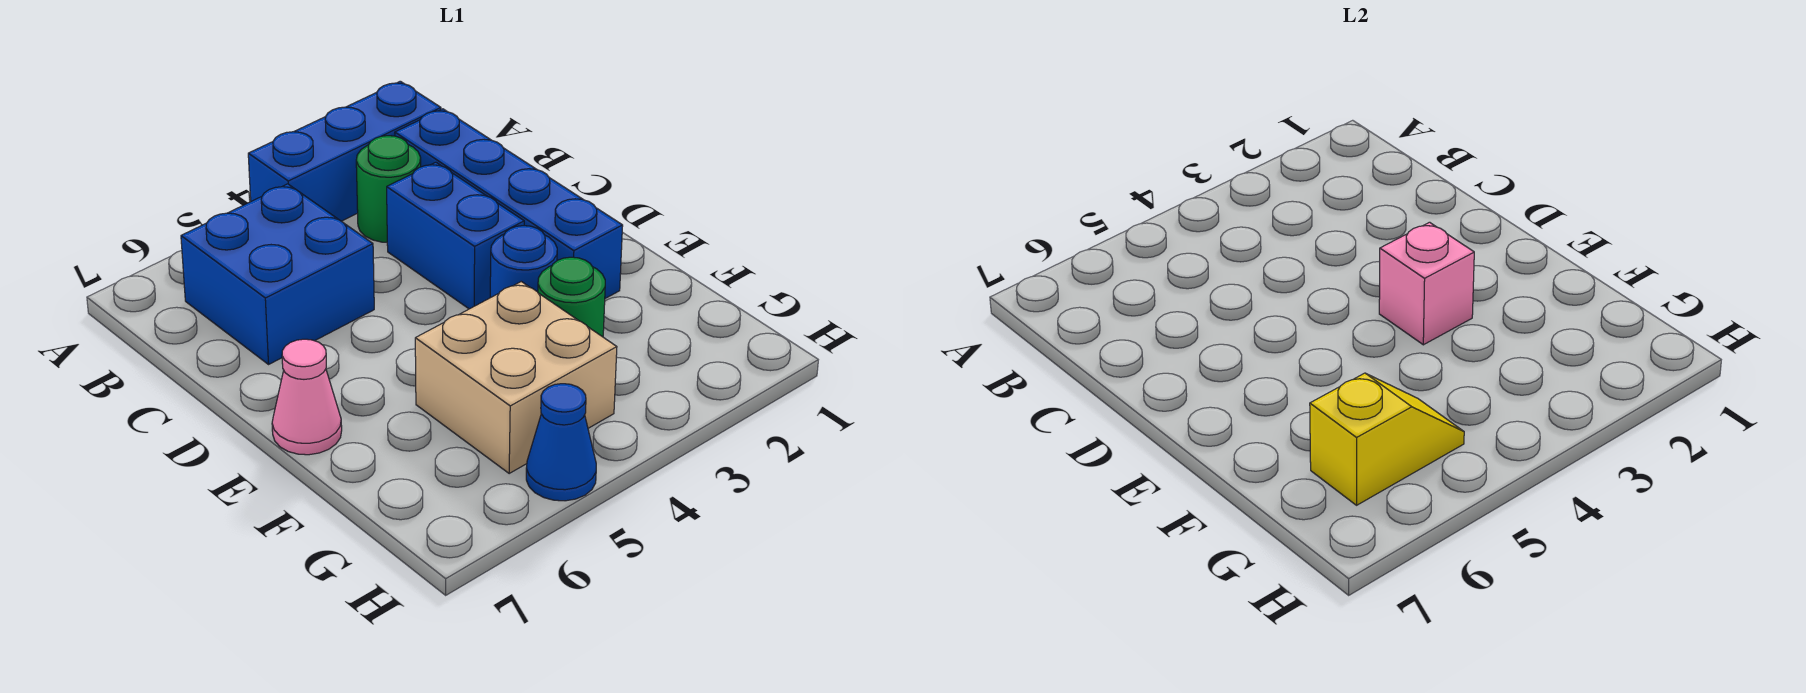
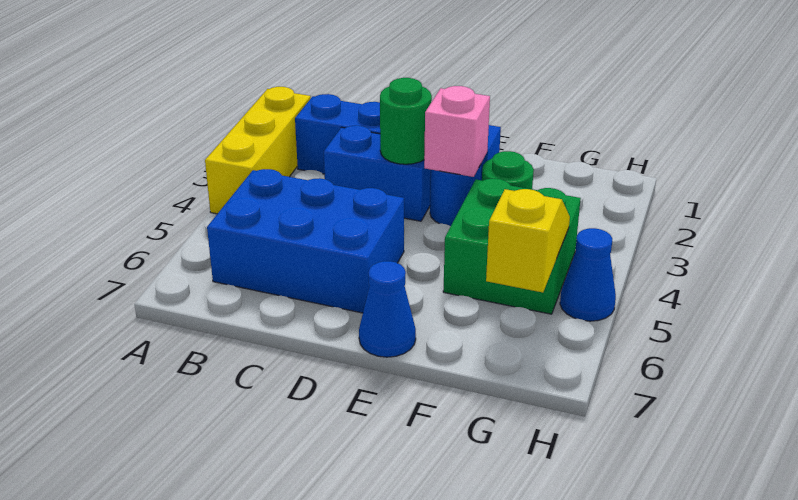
blue 1x3 brick [248,81,441,221] -> yellow 1x3 brick [205,87,311,214]
green 1x1 round brick [356,136,421,242] -> green 1x1 round brick moved to [380,78,432,164]
blue 2x2 brick [181,184,374,364] -> blue 2x3 brick [207,169,404,313]
pink 1x1 cone [272,339,342,455] -> blue 1x1 cone [359,261,416,357]
tan 2x2 brick [415,282,617,473] -> green 2x2 brick [443,179,581,314]

